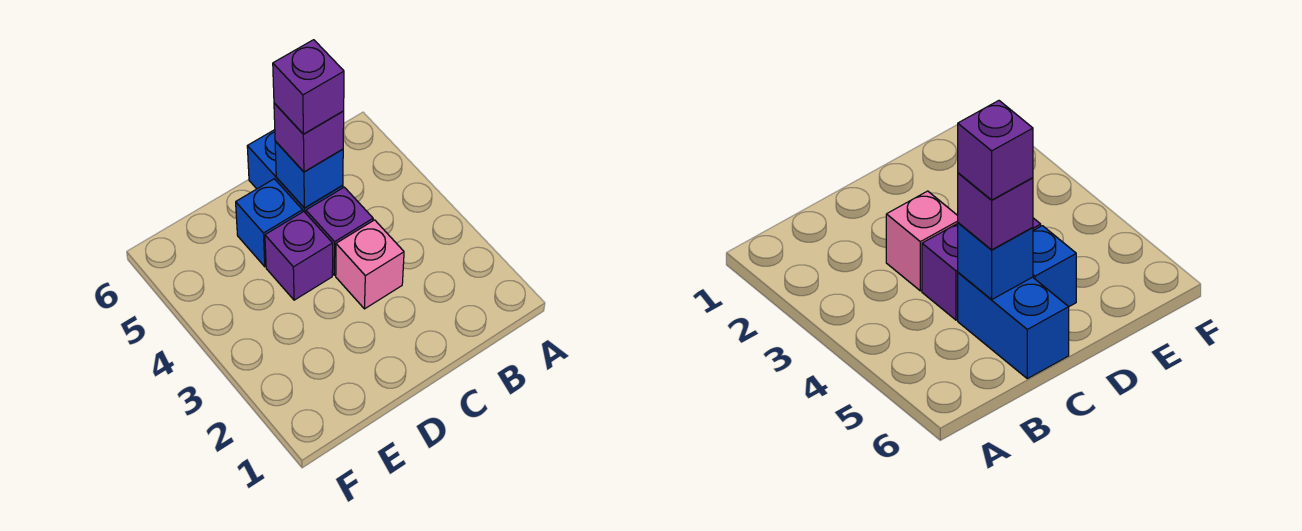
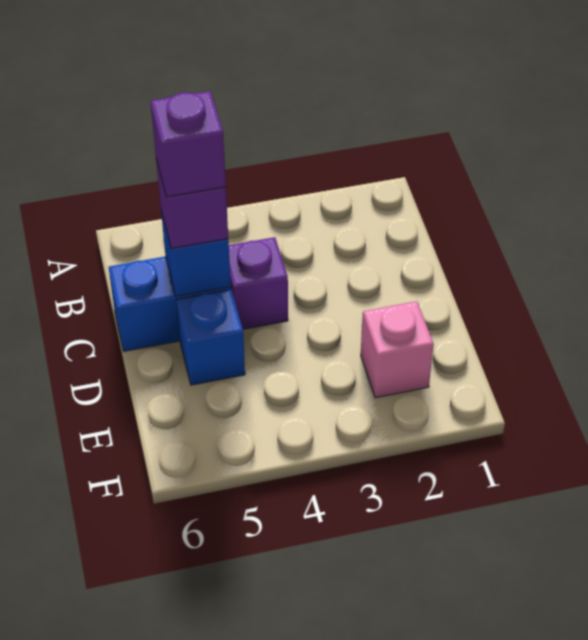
pink 1x1 brick [336,220,404,309] -> pink 1x1 brick moved to [361,301,434,398]
purple 1x1 brick [265,212,333,300] -> none

